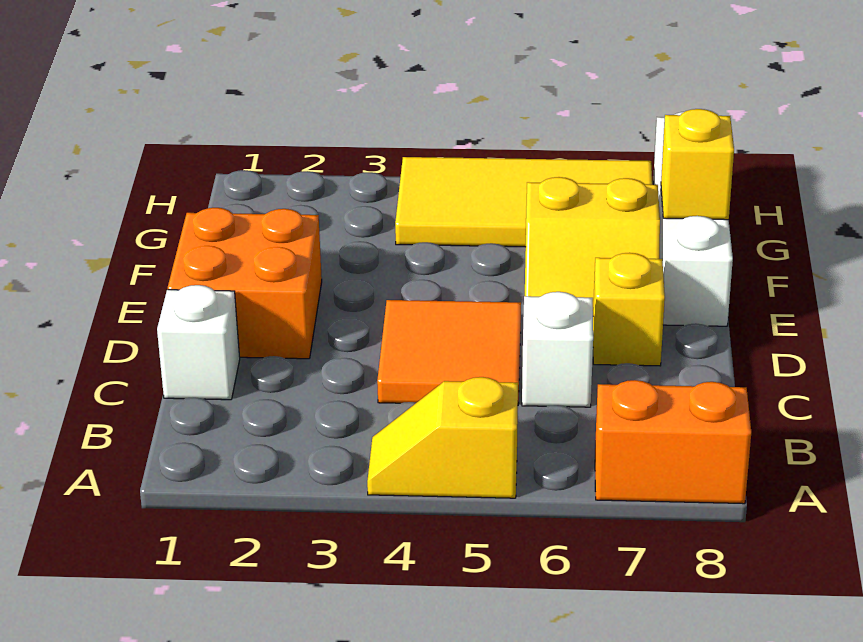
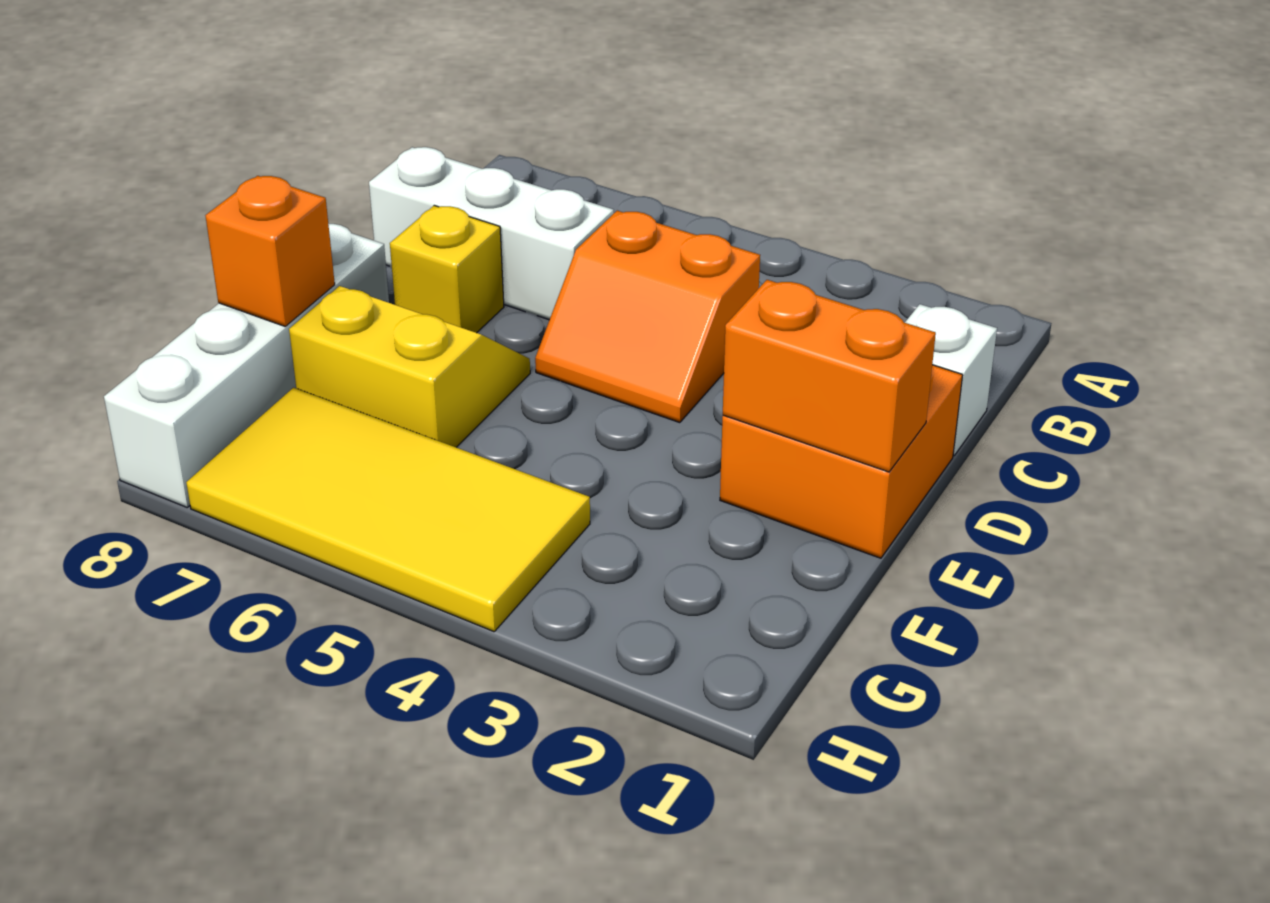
yellow 1x2 slope [367,377,518,498] -> none
orange 1x2 brick [595,380,751,504] -> orange 1x2 brick moved to [723,280,936,472]
orange 2x2 tile [377,300,521,403] -> orange 2x2 slope [535,211,760,423]
white 1x1 brick [522,292,593,407] -> white 1x3 brick [369,147,614,320]
yellow 1x1 brick [661,109,734,220] -> orange 1x1 brick [205,176,335,326]

